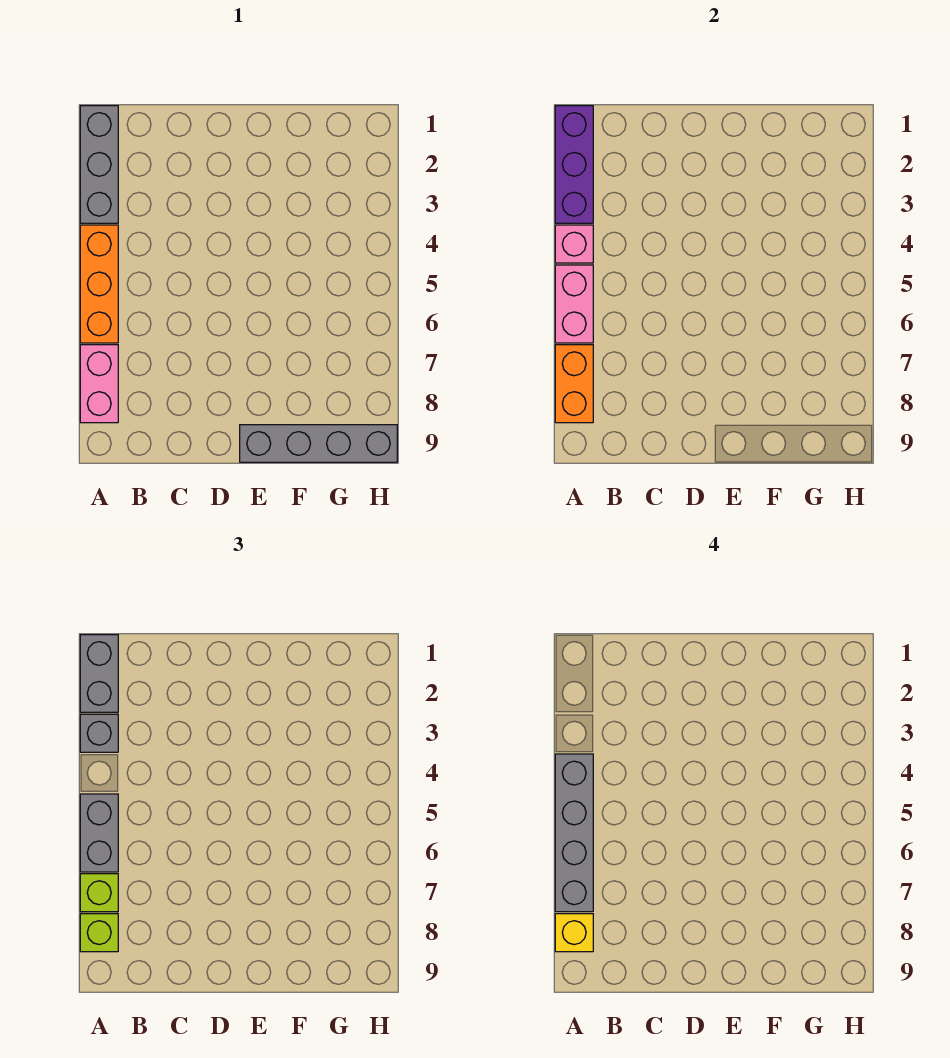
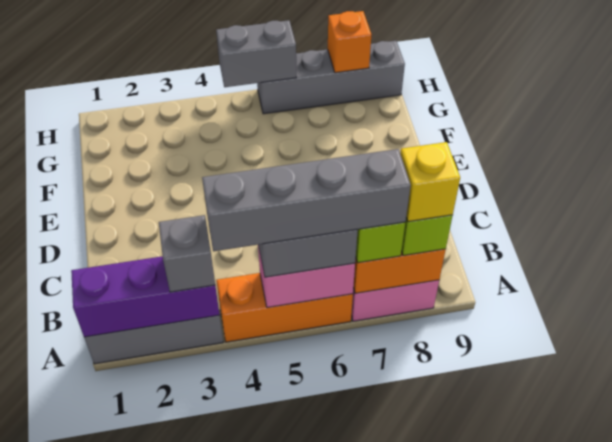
grey 1x2 brick [80,635,118,712] -> grey 1x2 brick moved to [216,20,296,87]
pink 1x1 brick [555,225,593,263] -> none
grey 1x4 brick [240,425,397,462] -> grey 1x4 brick turned to [257,41,405,114]
none -> orange 1x1 brick [328,11,371,73]

